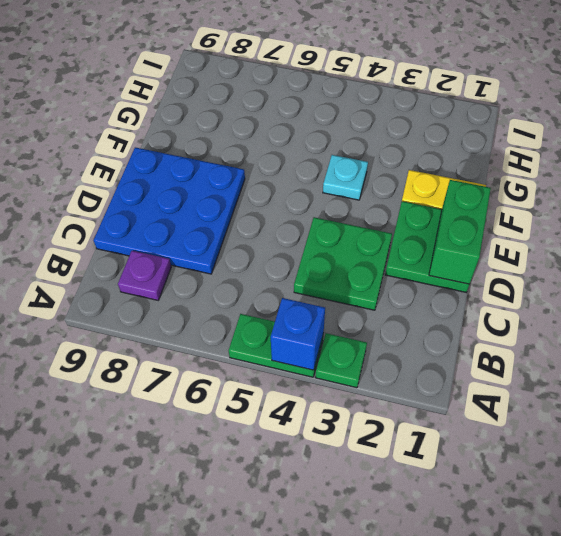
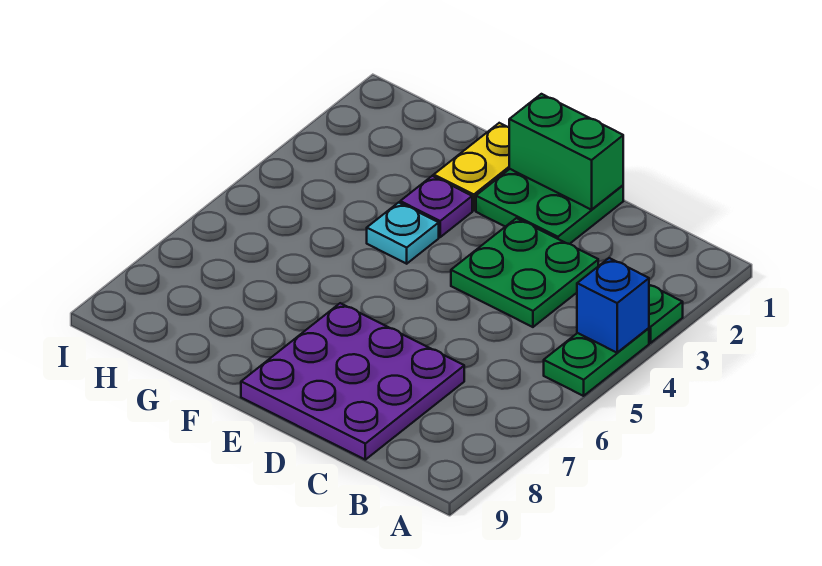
purple 1x1 plate [118,251,171,300] -> purple 1x1 plate moved to [400,176,472,237]
blue 3x3 plate [94,147,245,274] -> purple 3x3 plate [241,303,464,460]

